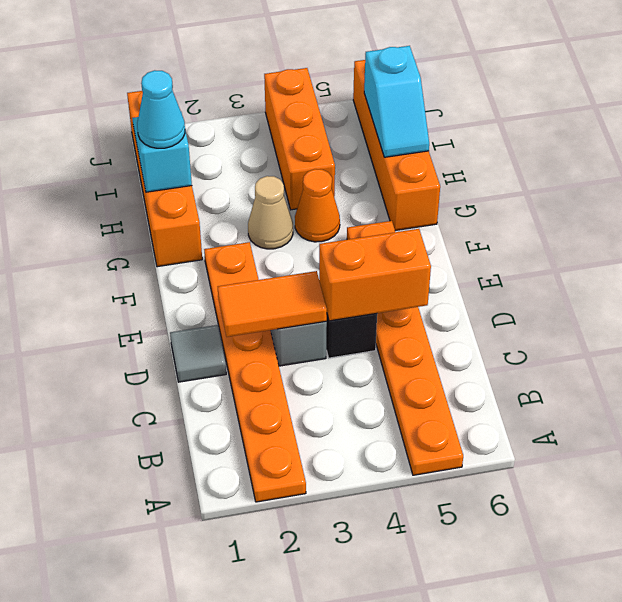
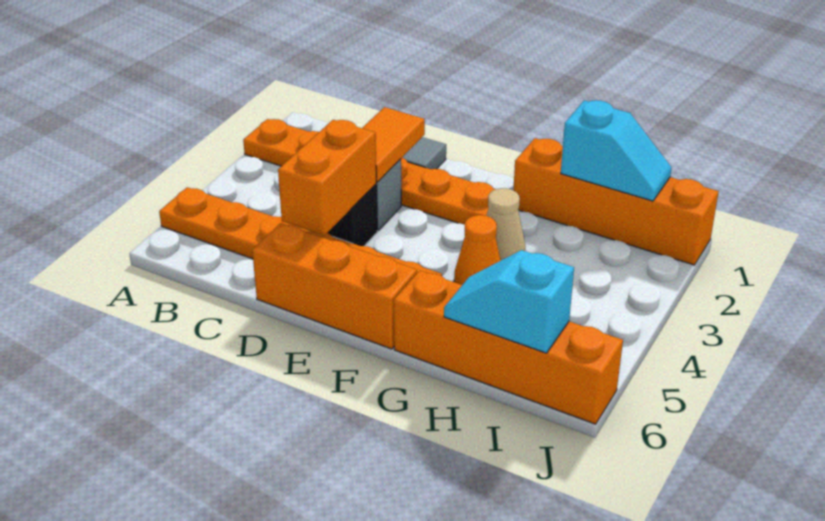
cyan 1x1 cone [137,70,185,148] -> none
orange 1x3 brick [264,68,335,210] -> orange 1x3 brick moved to [252,223,417,349]

